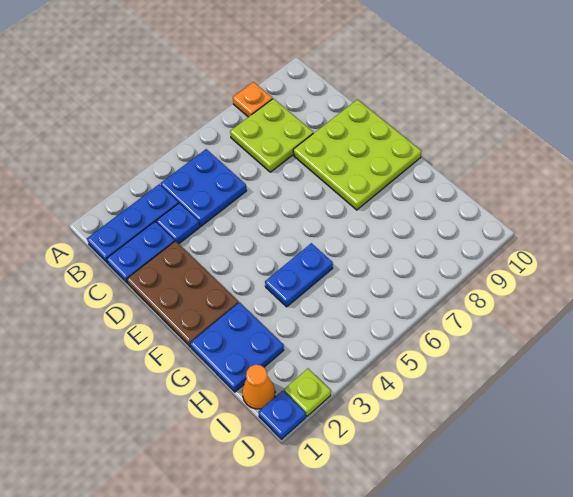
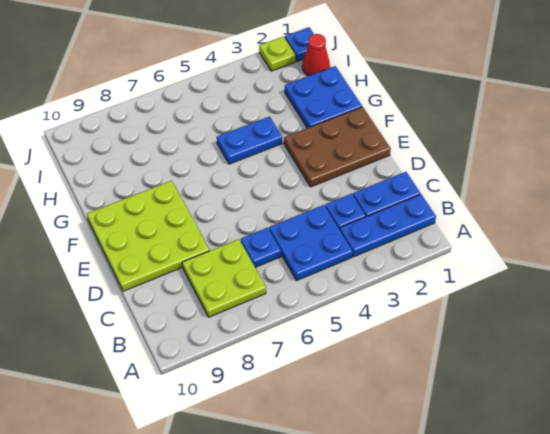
orange 1x1 plate [233,82,272,117] -> none
none -> blue 1x1 plate [241,228,281,267]
brown 2x3 plate [127,241,238,347] -> brown 2x3 plate turned to [284,107,391,187]
orange 1x1 cone [242,365,275,409] -> red 1x1 cone [302,34,330,76]

